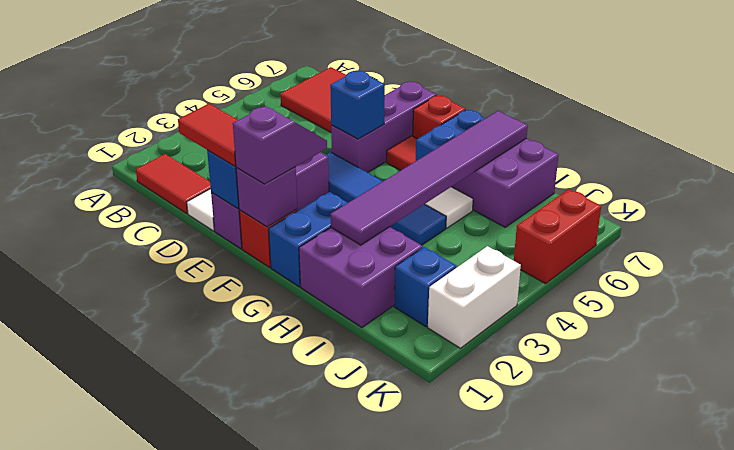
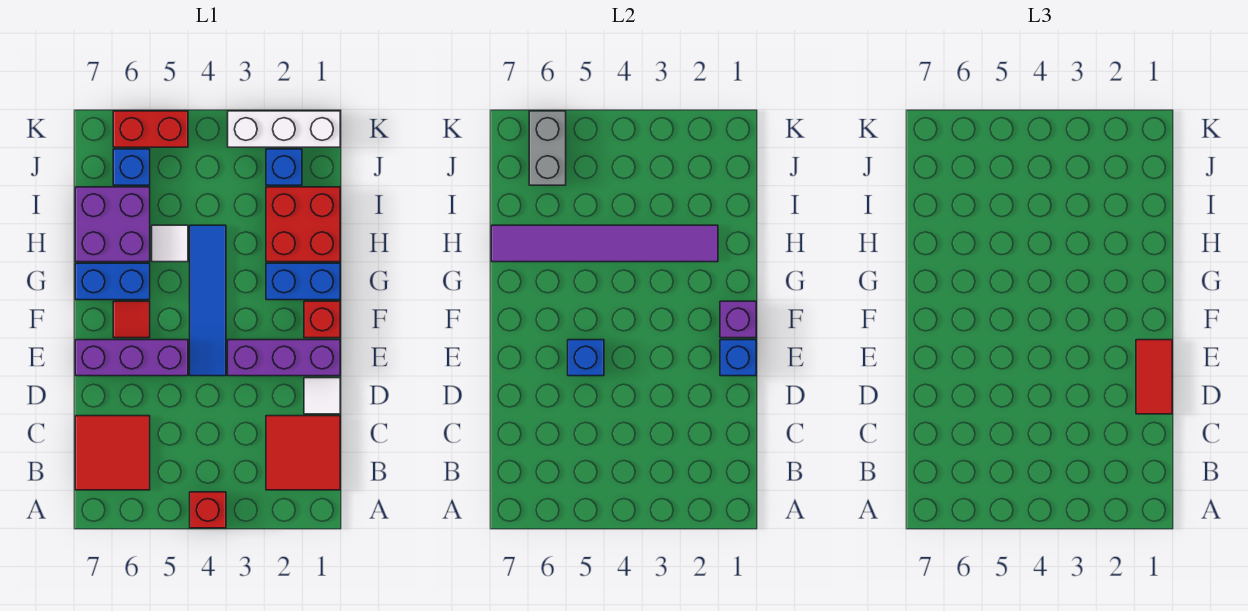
red 1x2 tile [136,154,211,213] -> red 2x2 tile [266,416,340,490]
purple 1x2 slope [233,106,327,184] -> none
red 1x1 brick [413,95,465,139] -> red 1x1 brick moved to [190,492,226,528]
purple 2x2 brick [299,227,423,327] -> red 2x2 brick [266,187,340,262]
none -> blue 1x1 brick [113,149,150,185]
none -> grey 1x2 brick [529,111,566,185]
white 1x2 brick [428,246,521,348] -> white 1x3 brick [228,111,340,147]

